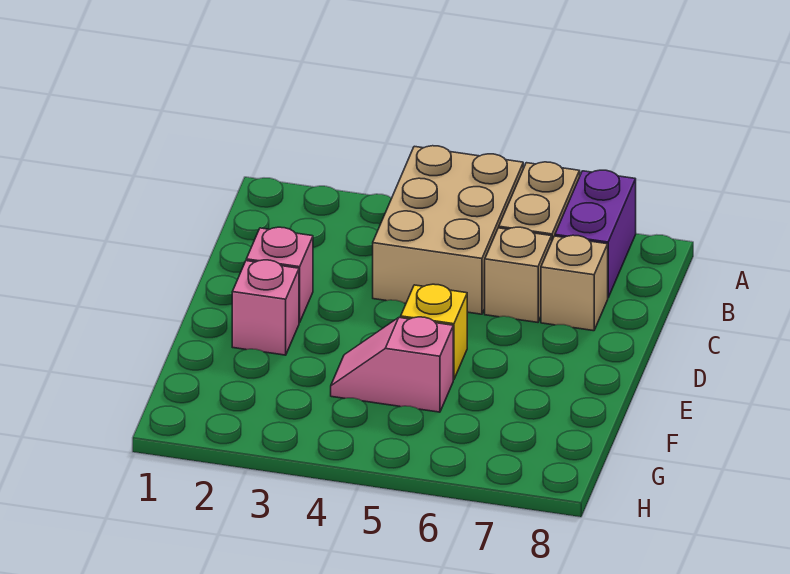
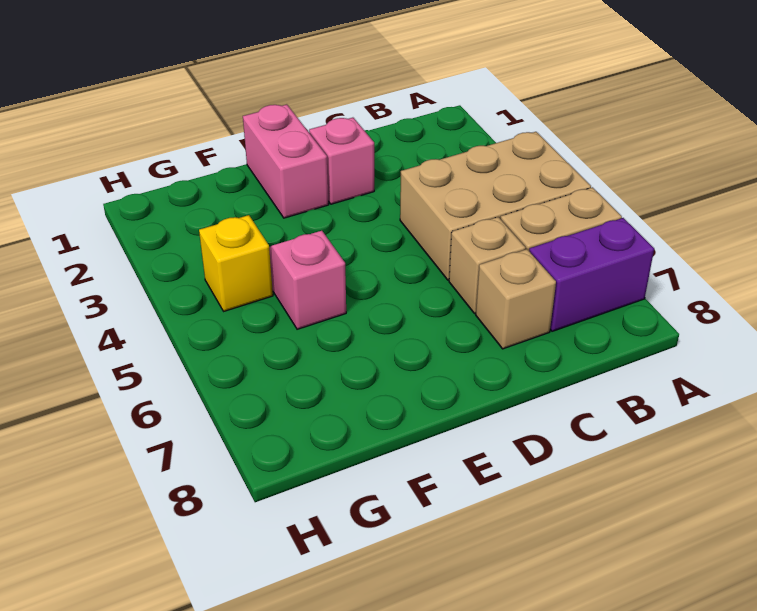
pink 1x1 brick [232,260,299,355] -> pink 1x2 brick [243,104,329,218]
yellow 1x1 brick [401,284,467,380] -> yellow 1x1 brick moved to [199,215,273,311]

